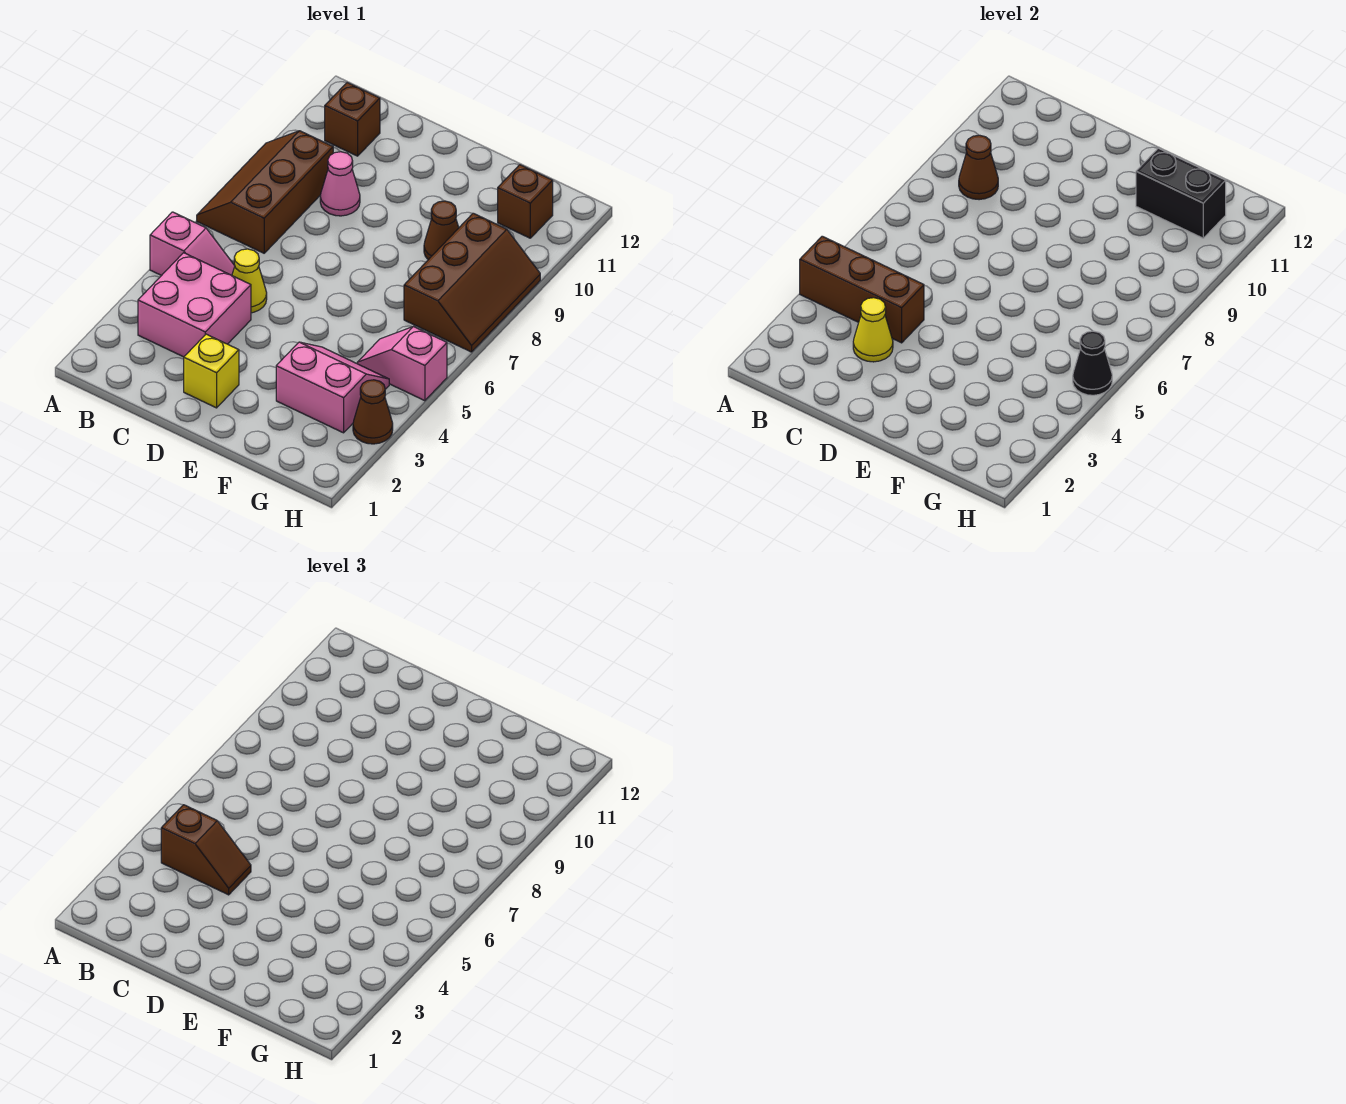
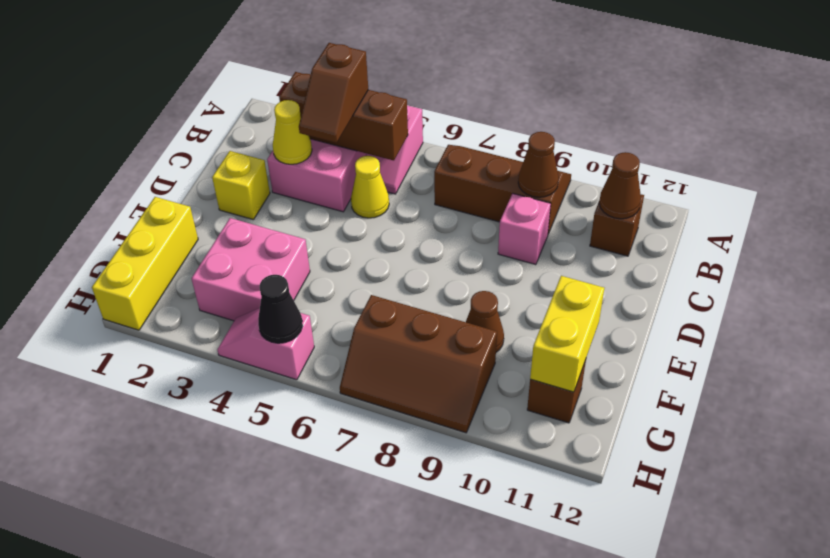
brown 1x3 brick [800,236,924,343] -> brown 1x3 brick turned to [279,72,408,160]
pink 1x1 cone [320,152,360,216] -> pink 1x1 brick [498,193,551,265]
none -> yellow 1x3 brick [92,197,198,330]
pink 2x2 slope [276,342,389,433] -> pink 2x2 brick [191,218,310,321]
black 1x2 brick [1136,148,1226,238] -> yellow 1x2 brick [530,276,604,392]
pink 1x2 slope [357,327,447,401] -> pink 1x2 slope turned to [217,308,314,380]
brown 1x1 cone [353,380,393,444] -> brown 1x1 cone moved to [599,152,641,219]

